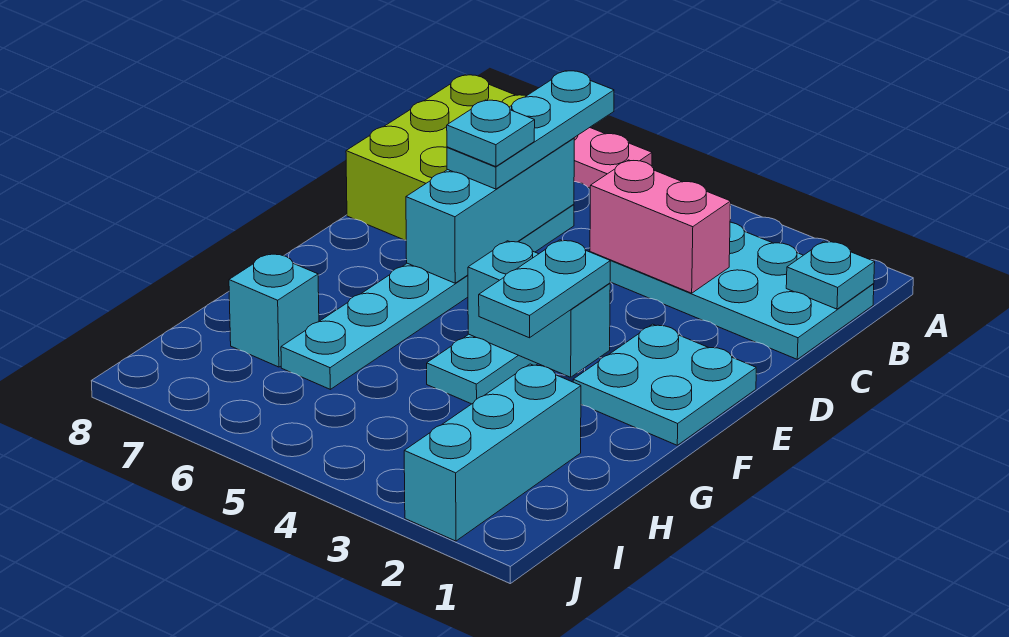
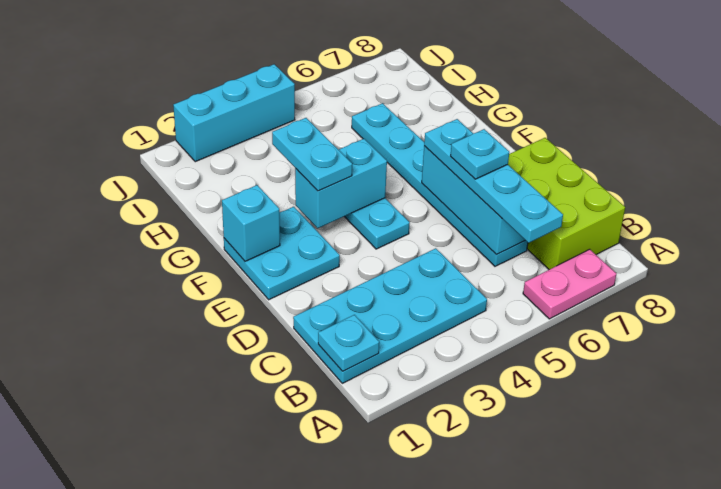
cyan 1x3 plate [447,71,614,189] -> cyan 1x4 plate [424,119,563,243]
pink 1x2 brick [590,160,731,293] -> none
cyan 1x3 brick [404,364,581,541] -> cyan 1x3 brick turned to [173,64,295,162]
cyan 1x1 brick [229,253,319,367] -> cyan 1x1 brick moved to [222,185,280,261]

